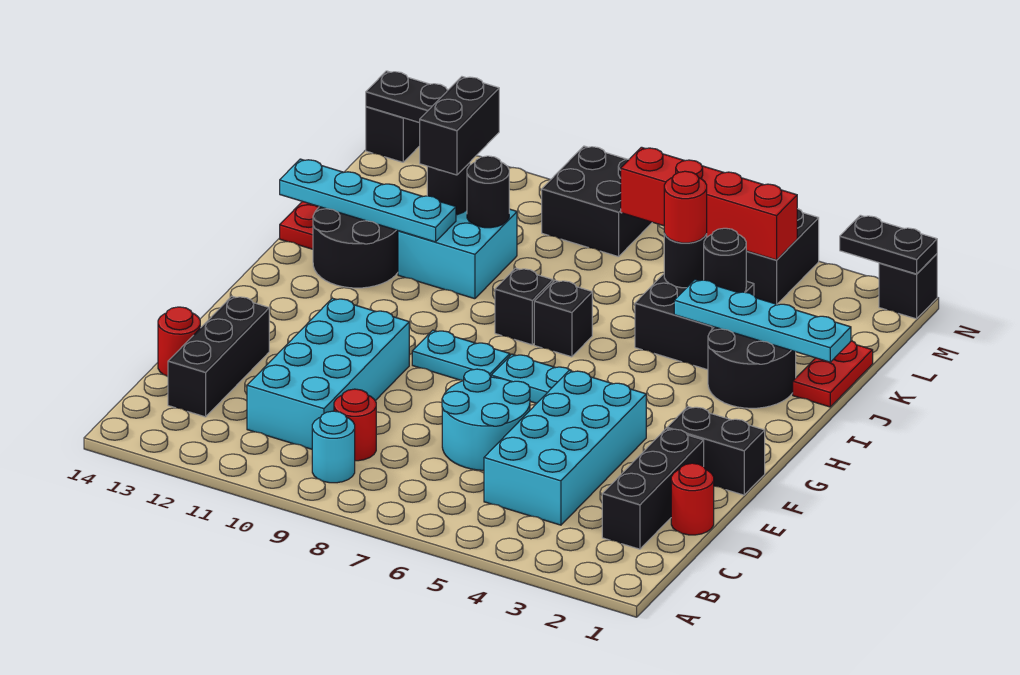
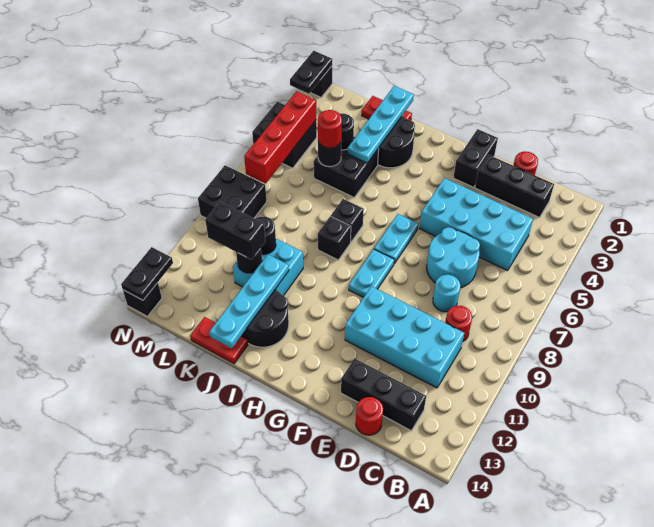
cyan 1x1 round brick [312,411,355,483] -> cyan 1x1 round brick moved to [433,275,460,312]

